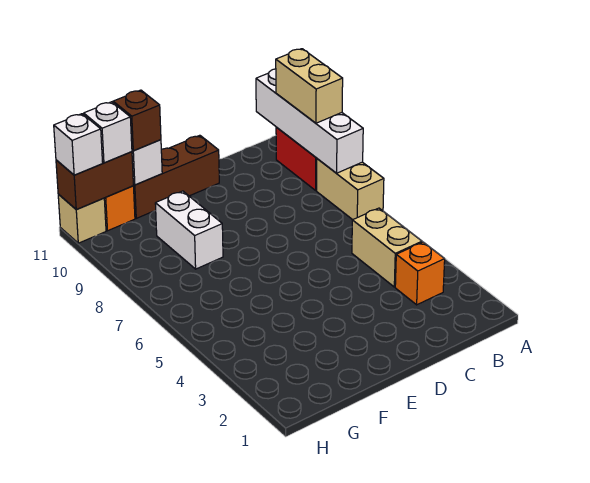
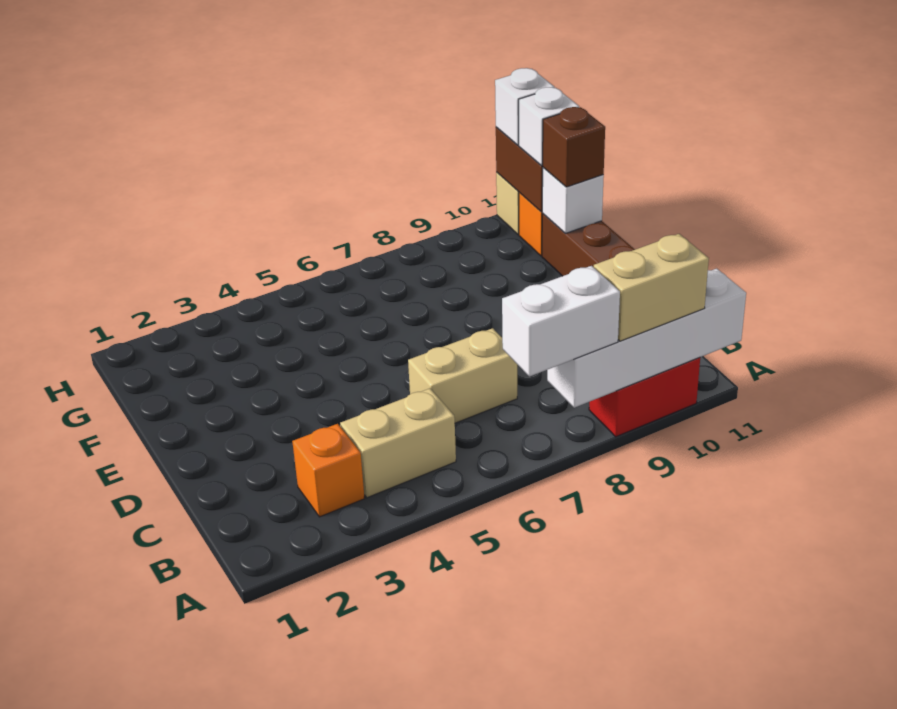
tan 1x2 brick [317,159,384,220] -> tan 1x2 brick moved to [408,328,517,423]
white 1x2 brick [155,191,223,269] -> white 1x2 brick moved to [502,266,620,376]

